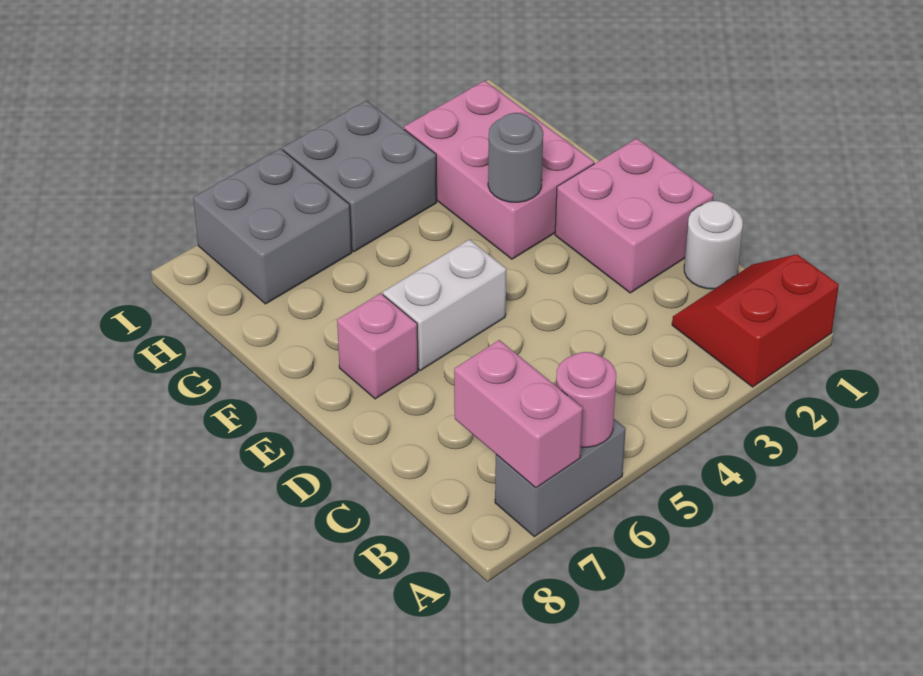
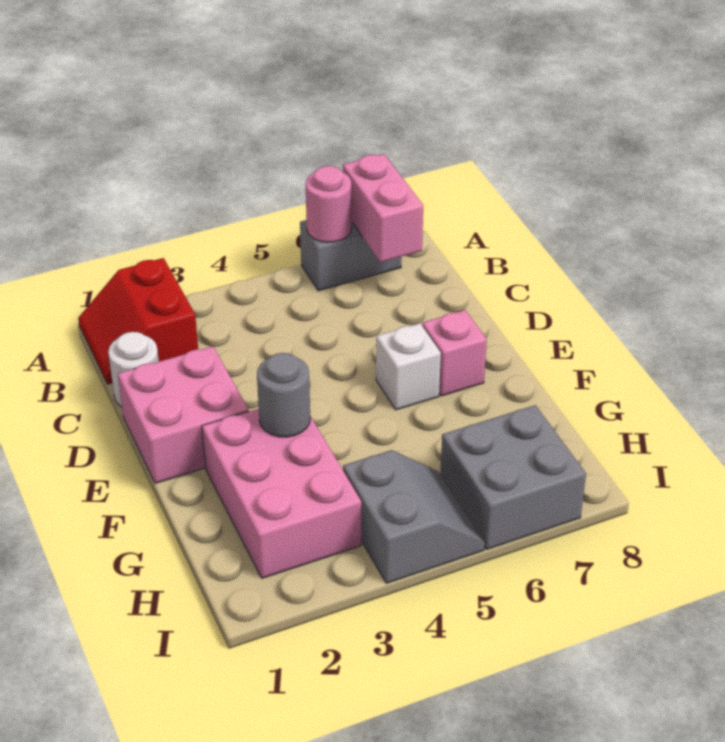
red 2x2 slope [672,254,839,387] -> red 2x2 slope turned to [78,258,198,384]
white 1x2 brick [383,239,506,370] -> white 1x1 brick [376,323,441,410]
grey 2x2 brick [283,101,437,252] -> grey 2x2 slope [343,450,485,583]

